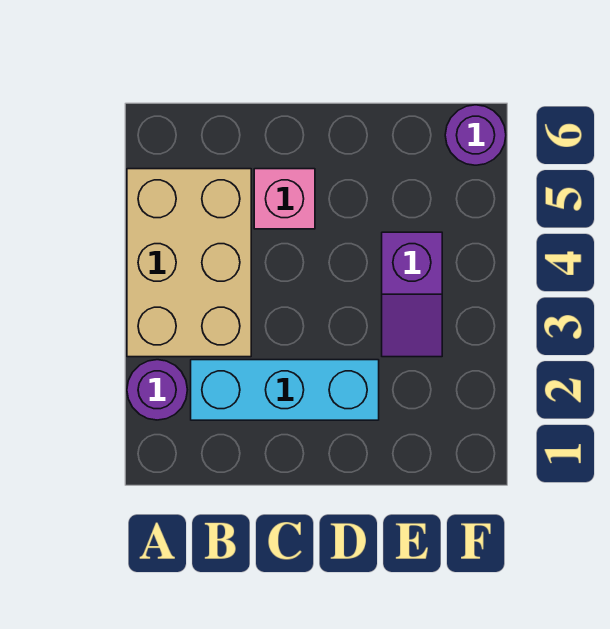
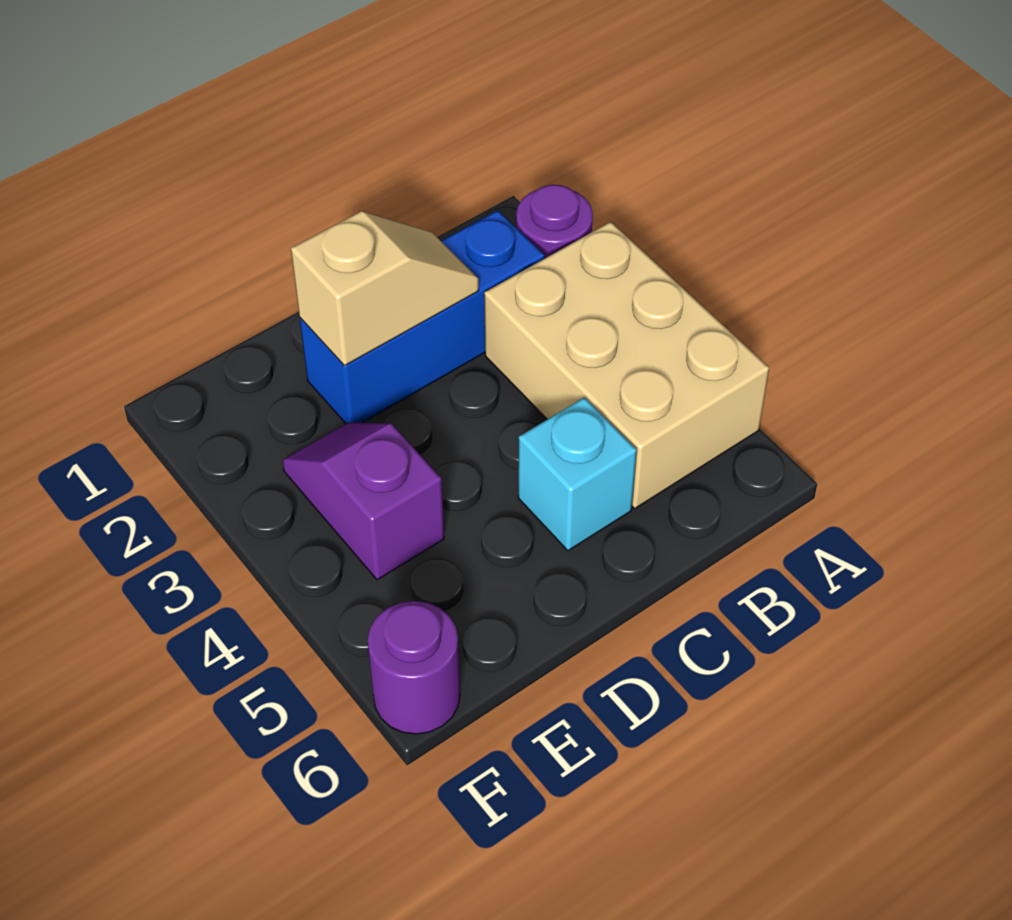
cyan 1x3 brick [191,360,379,420] -> blue 1x3 brick [300,210,545,424]
none -> tan 1x2 slope [291,211,479,366]
pink 1x1 brick [254,169,315,229] -> cyan 1x1 brick [518,397,637,551]

